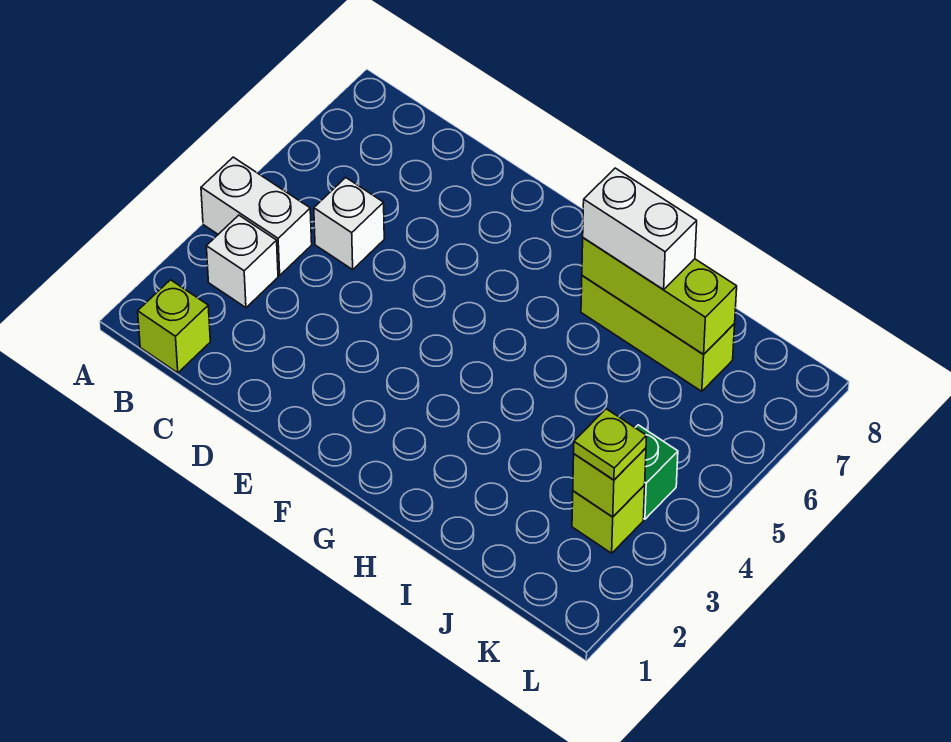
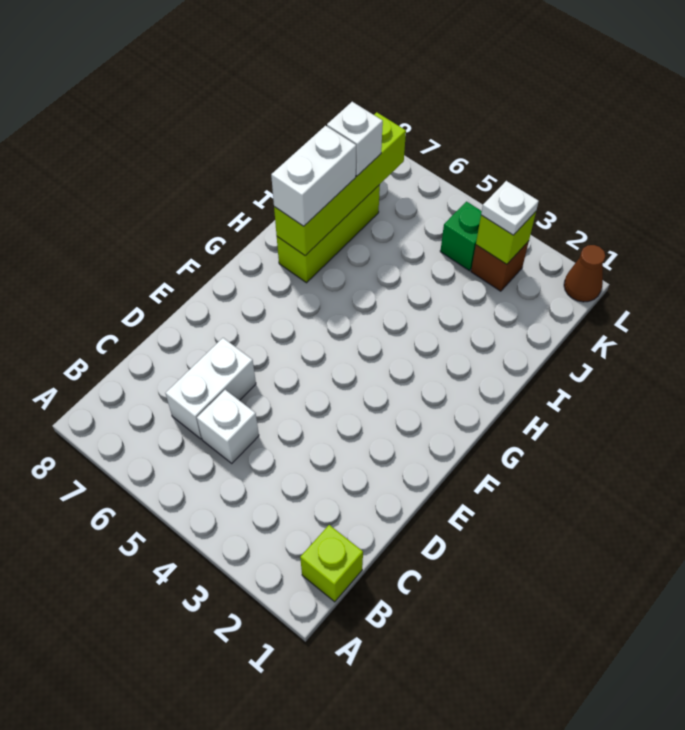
white 1x2 brick [201,157,312,275] -> white 1x2 brick moved to [165,338,256,439]
white 1x1 brick [206,215,278,308] -> white 1x1 brick moved to [327,102,383,176]
lime 1x3 brick [582,238,737,355] -> lime 1x4 brick [274,112,406,256]
lime 1x1 brick [572,485,645,553] -> brown 1x1 brick [471,241,529,291]
lime 1x1 plate [574,409,647,480] -> white 1x1 plate [481,181,539,235]
none -> brown 1x1 cone [564,245,605,302]

